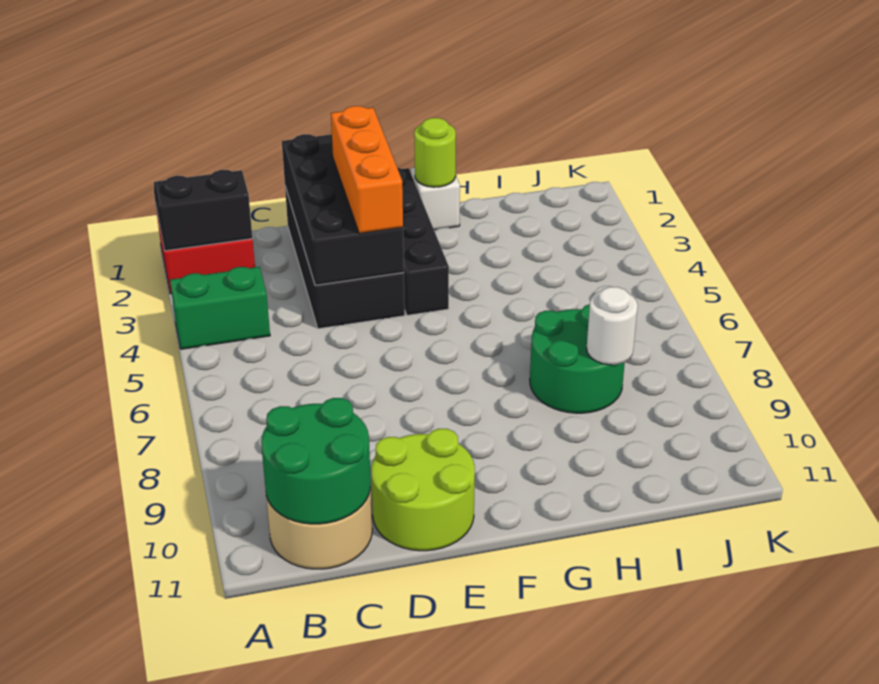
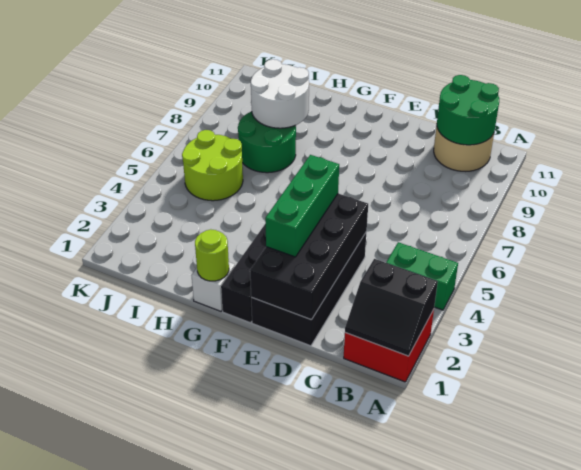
lime 2x2 round brick [371,429,475,551] -> lime 2x2 round brick moved to [182,130,243,201]
orange 1x3 brick [331,106,403,234] -> green 1x3 brick [265,155,339,257]
white 1x1 round brick [587,287,638,365] -> white 2x2 round brick [251,59,309,128]

